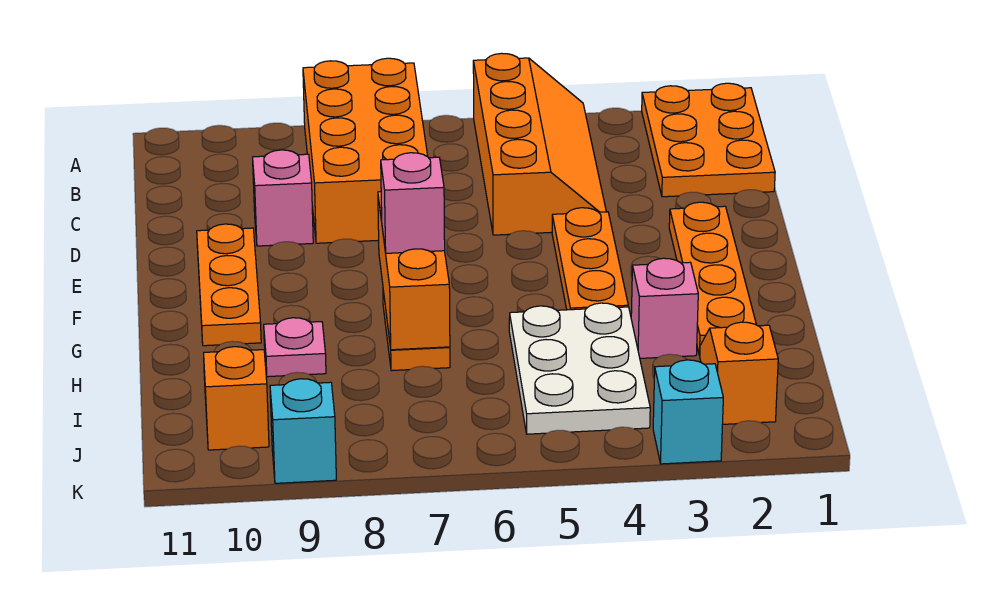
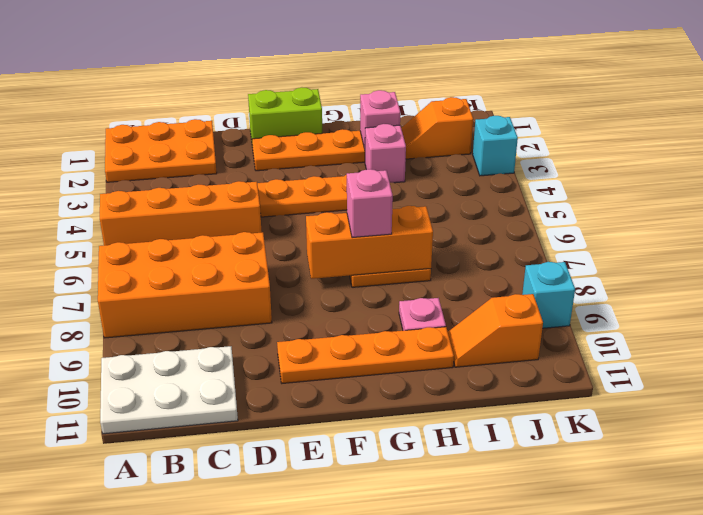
pink 1x1 brick [253,150,313,246] -> pink 1x1 brick moved to [360,90,400,149]
none -> lime 1x2 brick [248,87,322,140]
orange 1x3 plate [197,224,261,346] -> orange 1x4 plate [277,327,454,383]
white 2x3 plate [509,303,650,434] -> white 2x3 plate moved to [100,346,238,434]

